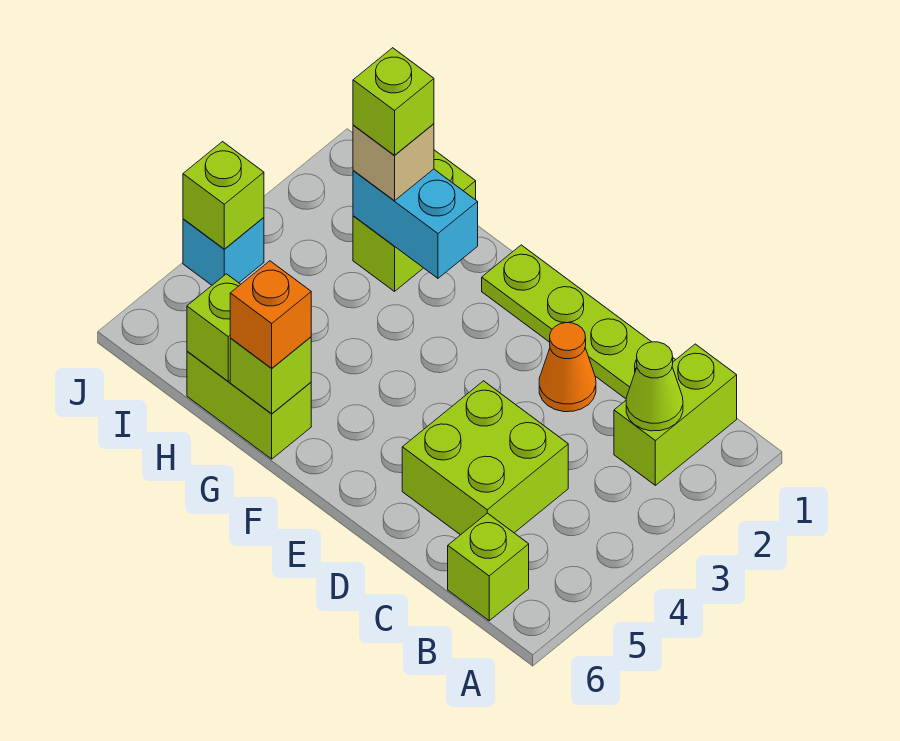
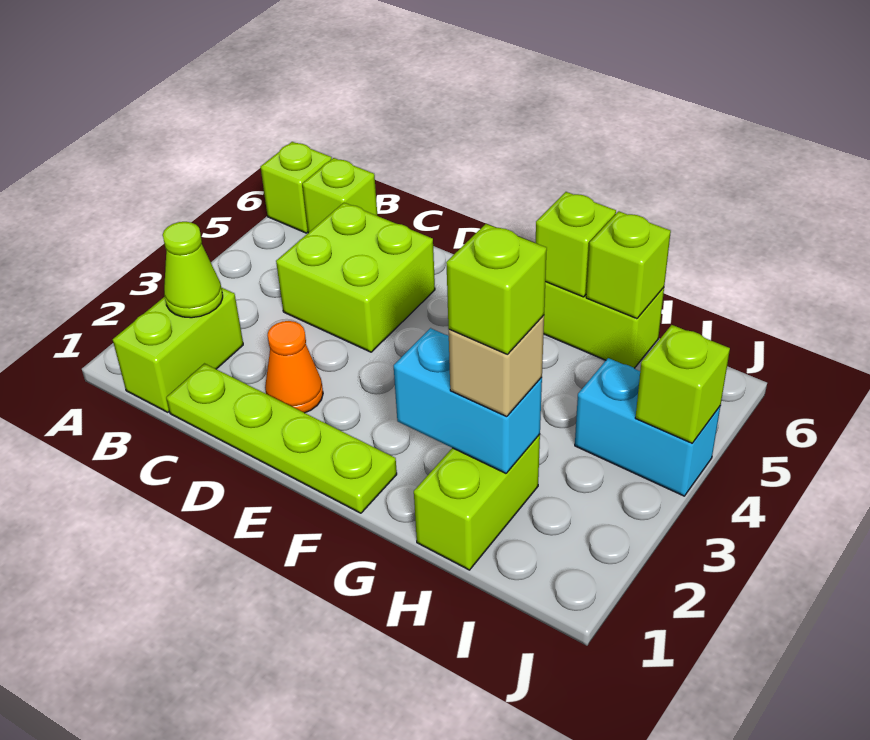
none -> lime 1x1 brick [261,142,332,233]
orange 1x1 brick [230,261,311,368] -> none
cyan 1x1 brick [183,217,264,285] -> cyan 1x2 brick [575,358,720,496]

